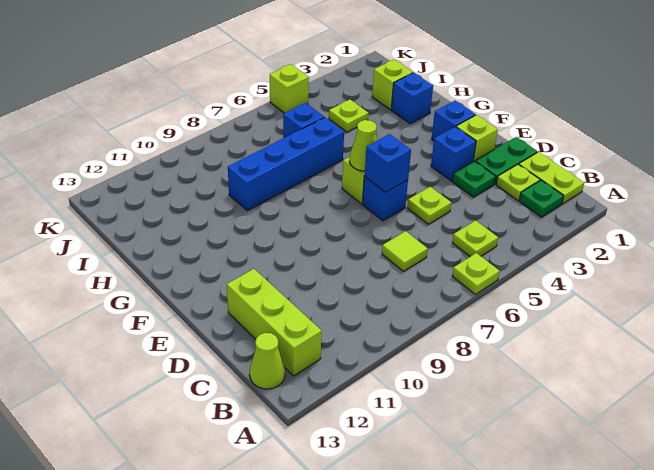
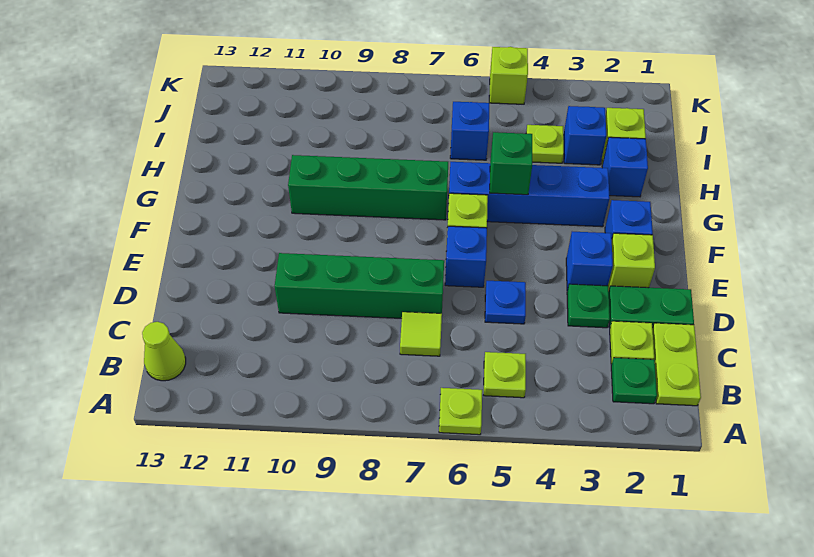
lime 1x3 brick [227,269,322,376] -> none
lime 1x1 plate [407,187,451,224] -> blue 1x1 plate [485,281,526,324]
none -> green 1x4 brick [275,253,444,318]
blue 1x1 brick [364,134,411,192] -> blue 1x1 brick moved to [563,106,606,165]
lime 1x1 cone [350,120,377,171] -> none
none -> green 1x1 brick [490,132,532,195]
none -> green 1x4 brick [288,155,448,220]
blue 1x4 brick [228,117,344,211] -> blue 1x4 brick moved to [448,162,610,227]

